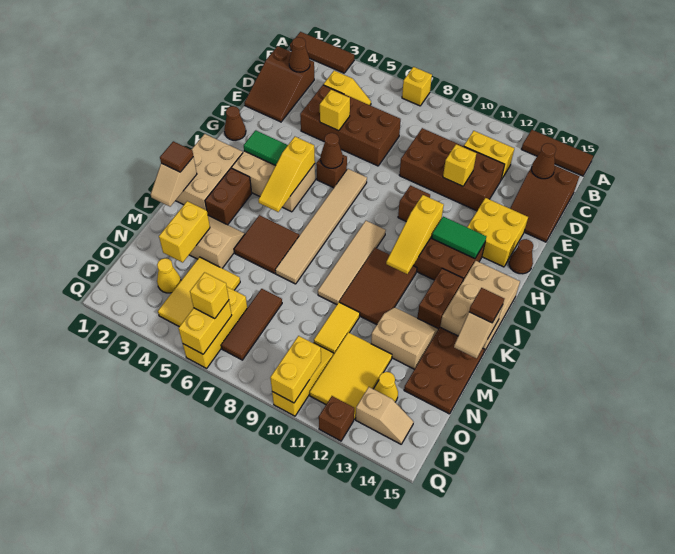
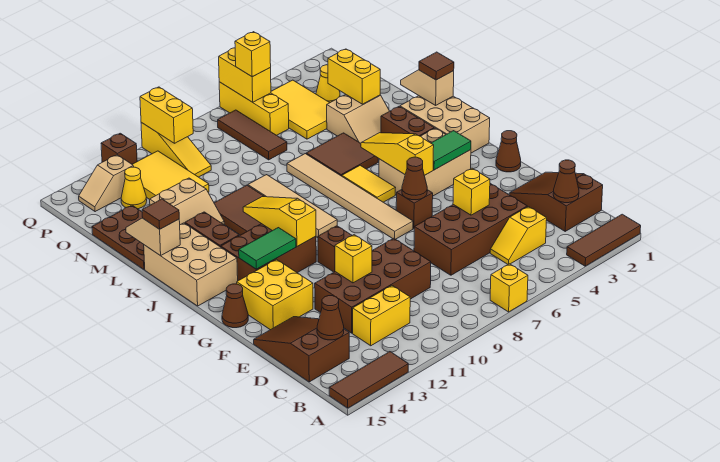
yellow 1x2 tile [314,302,360,353] -> yellow 1x2 tile moved to [342,165,396,202]

